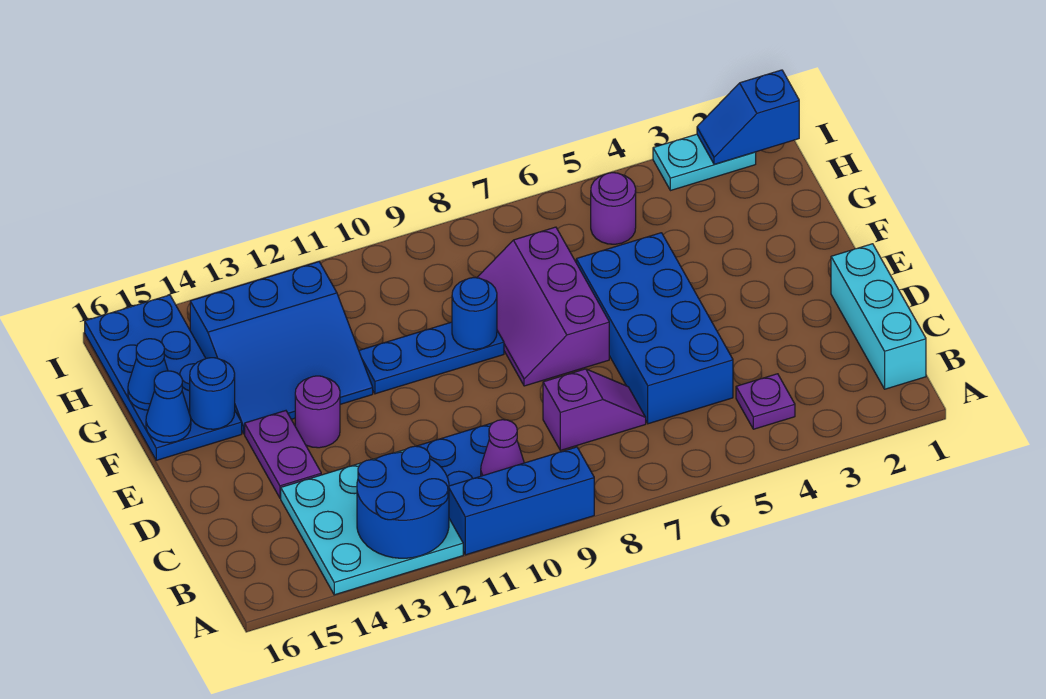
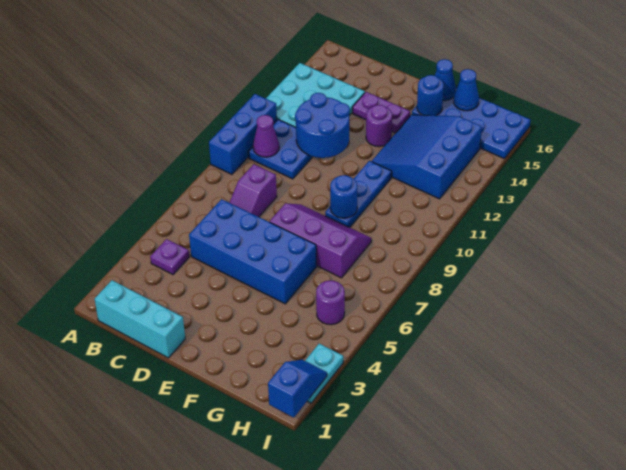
blue 2x2 round brick [357,446,449,558] -> blue 2x2 round brick moved to [295,93,350,158]

